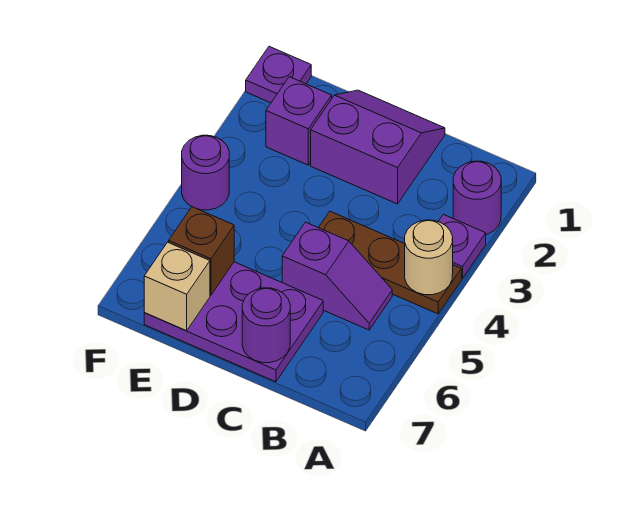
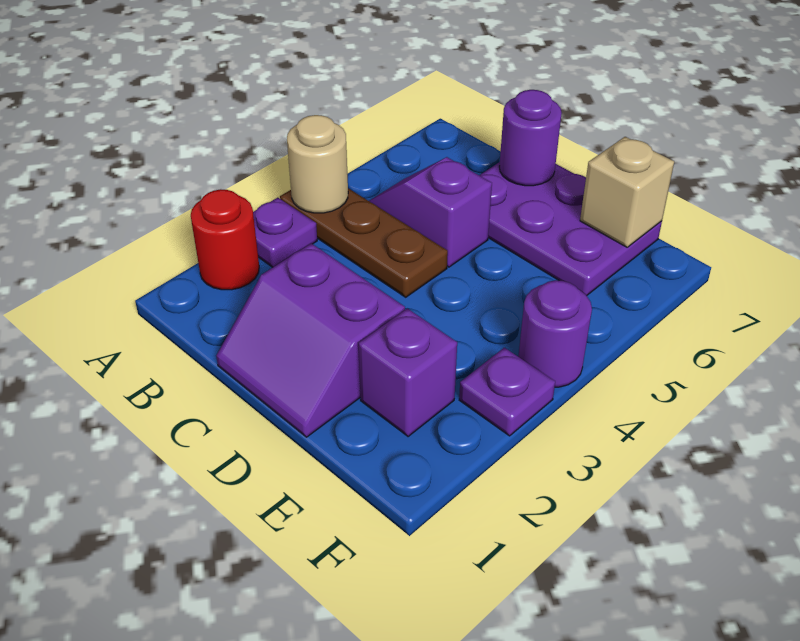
purple 1x1 round brick [453,161,501,234] -> red 1x1 round brick [191,189,259,290]
brown 1x1 brick [169,207,234,295] -> none
purple 1x1 plate [246,46,311,103] -> purple 1x1 plate moved to [459,348,555,436]

